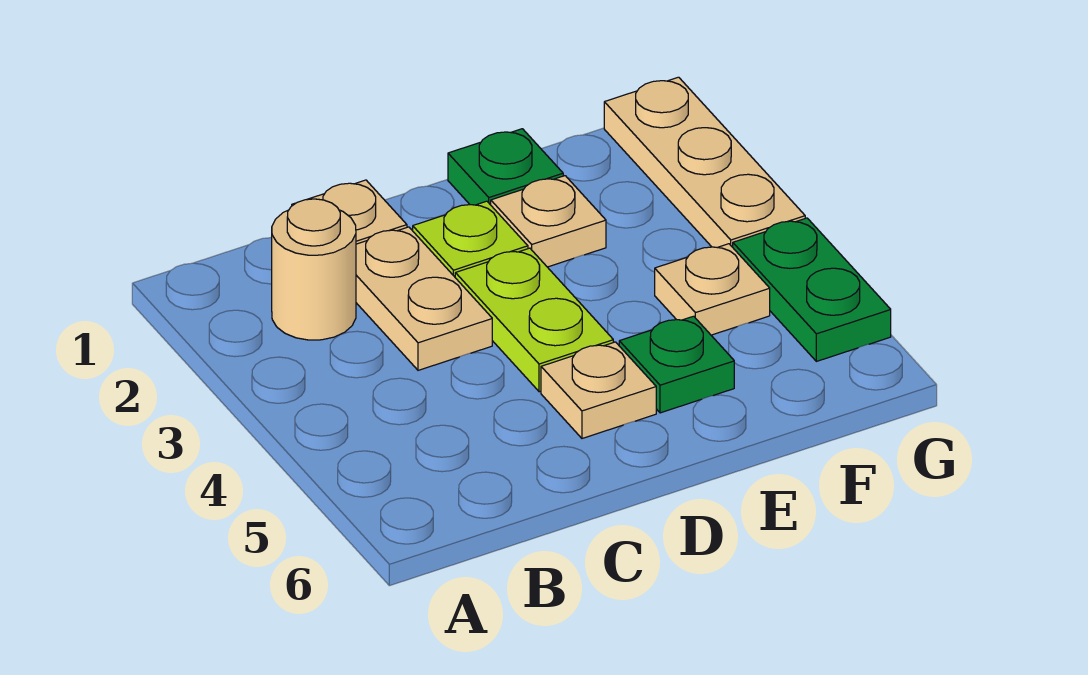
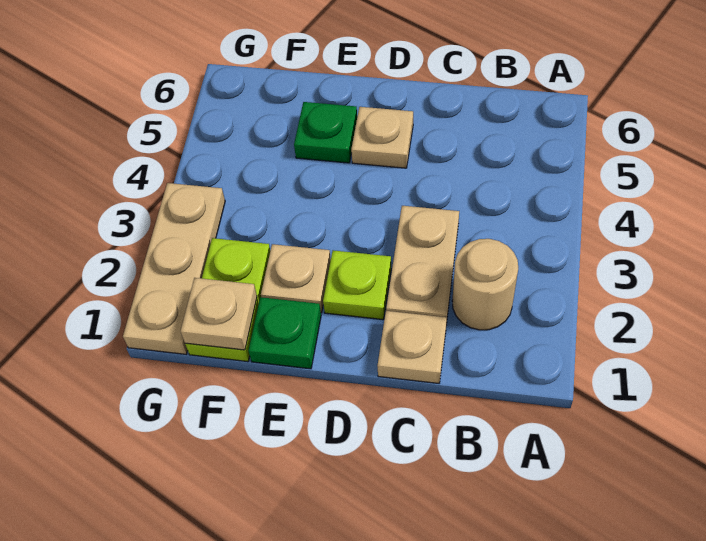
lime 1x2 plate [455,248,613,392] -> lime 1x2 plate moved to [185,238,270,362]
tan 1x1 plate [655,244,770,335] -> tan 1x1 plate moved to [181,278,257,350]
green 1x2 plate [733,218,891,361] -> none

